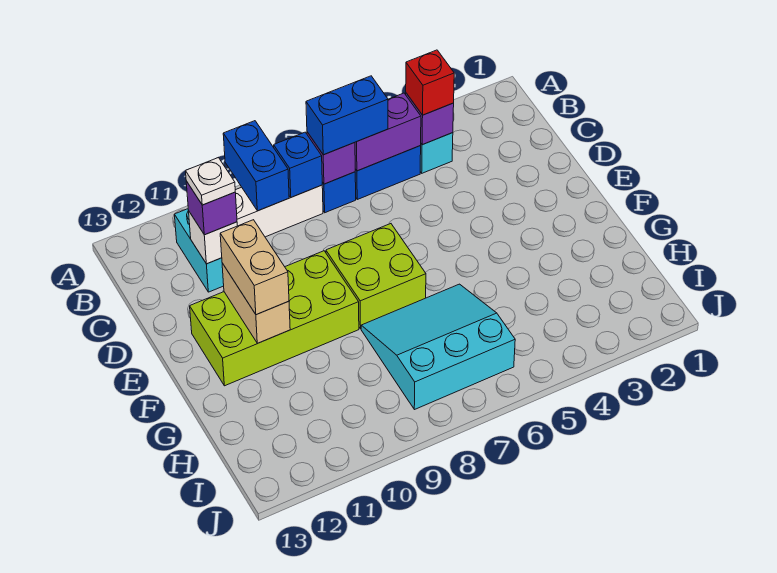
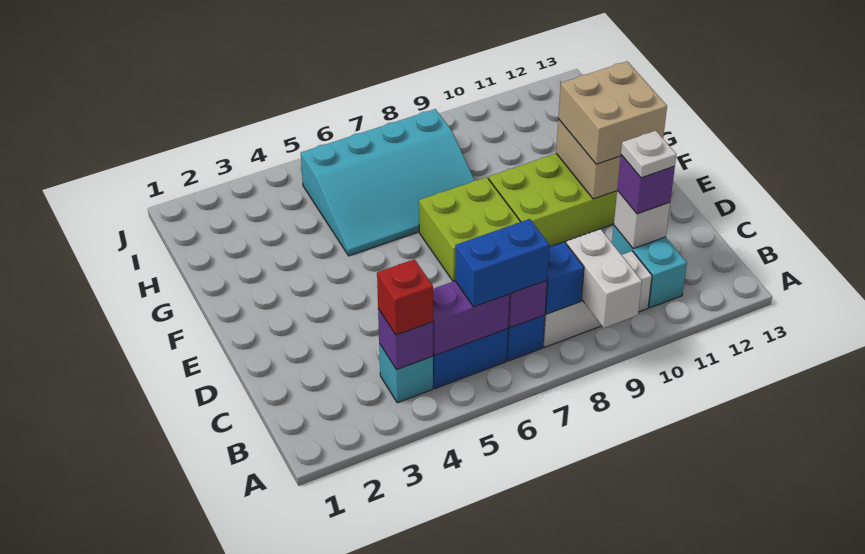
blue 1x2 brick [223,121,289,211] -> white 1x2 brick [566,229,642,328]
tan 1x2 brick [220,220,289,315] -> tan 2x2 brick [558,61,667,164]
cyan 3x3 slope [361,284,515,410] -> cyan 3x4 slope [301,109,475,256]

